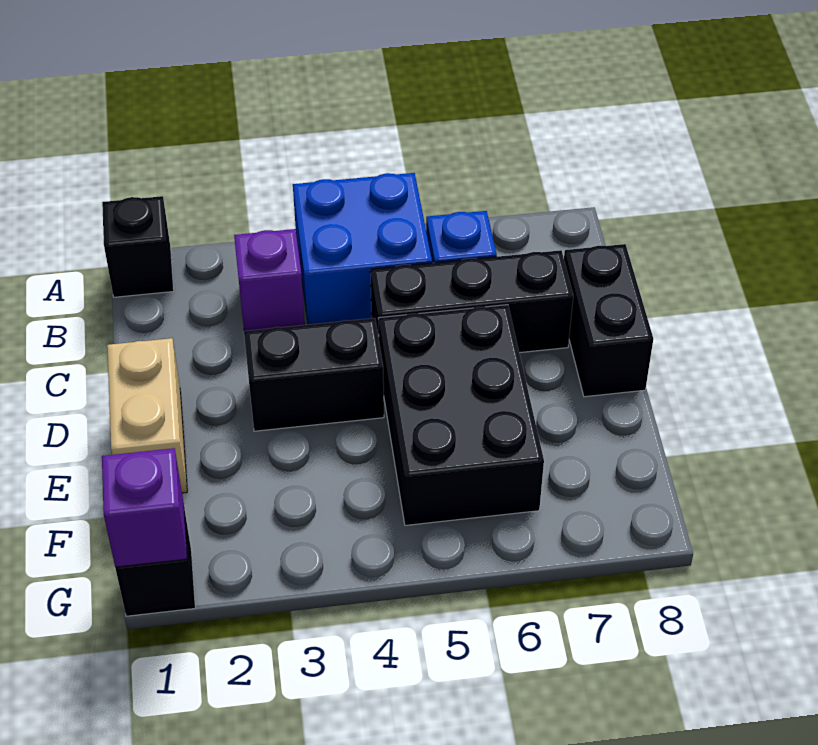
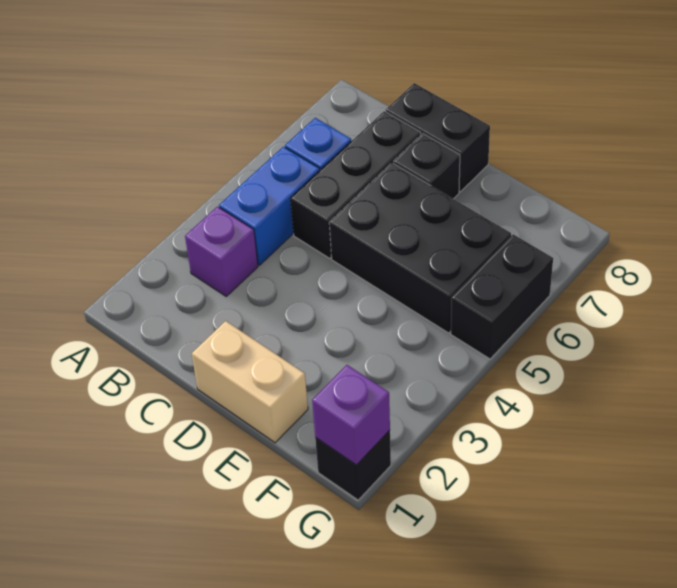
black 1x1 brick [102,196,174,297] -> black 1x1 brick moved to [393,133,460,199]
blue 2x2 brick [293,173,432,325] -> blue 1x2 brick [219,147,320,265]
black 1x2 brick [244,318,384,431] -> black 1x2 brick moved to [451,234,553,359]

